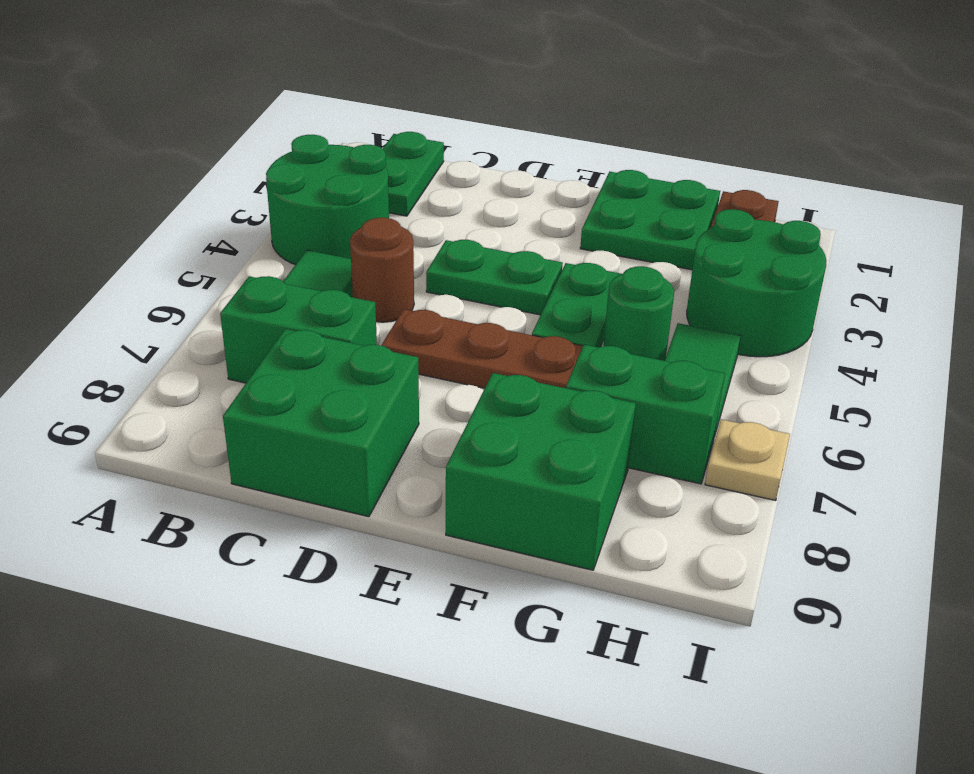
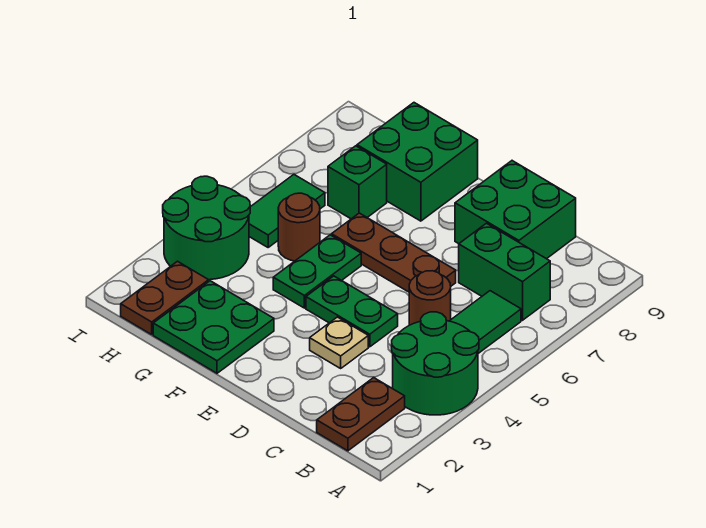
green 1x2 plate [383,132,444,216] -> brown 1x2 plate [317,378,405,451]
green 1x1 round brick [603,266,674,361] -> brown 1x1 round brick [278,193,320,261]
green 1x2 brick [566,345,725,484] -> green 1x1 brick [328,146,387,219]
tan 1x1 plate [705,419,790,501] -> tan 1x1 plate moved to [310,317,368,368]

